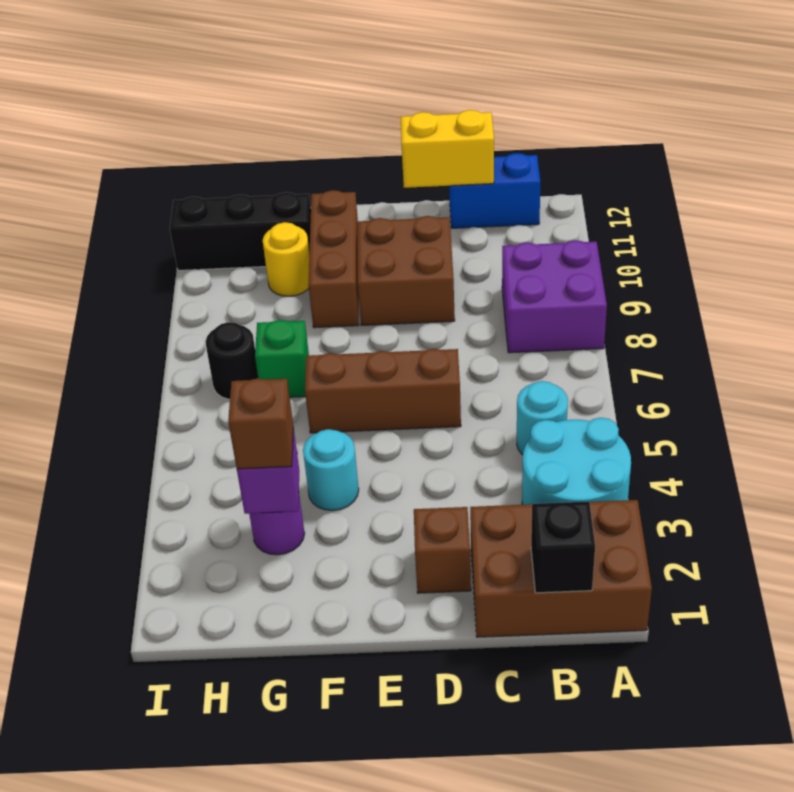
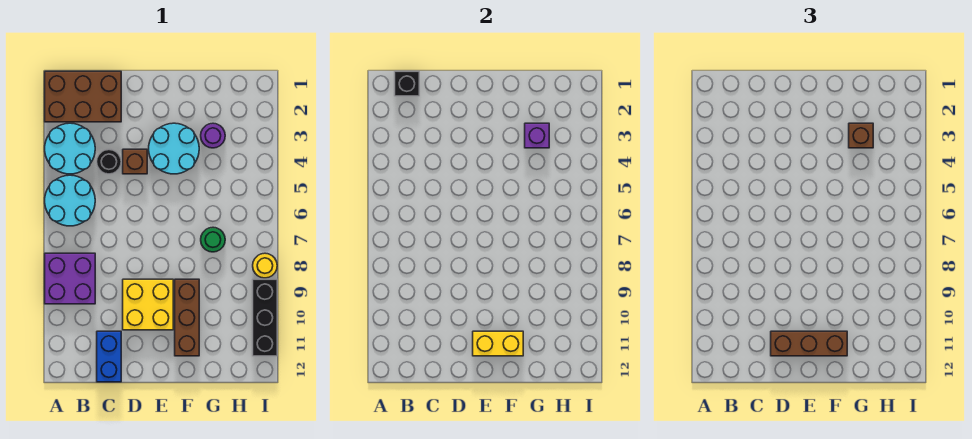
cyan 1x1 round brick [517,381,568,455] -> cyan 2x2 round brick [45,175,95,226]
blue 1x2 brick [449,153,540,228] -> blue 1x2 brick turned to [97,331,121,382]
yellow 1x2 brick [401,110,494,188] -> yellow 1x2 brick moved to [473,331,523,356]
brown 1x1 brick [414,507,471,593] -> brown 1x1 brick moved to [123,149,147,174]
brown 1x3 brick [305,349,461,433] -> brown 1x3 brick moved to [771,331,847,356]
brown 2x2 brick [358,216,455,325] -> yellow 2x2 brick [123,279,173,330]
cyan 1x1 round brick [303,429,359,510] -> cyan 2x2 round brick [149,123,199,174]
green 1x1 brick [255,320,309,397] -> green 1x1 round brick [201,227,225,252]
yellow 1x1 round brick [263,222,309,296] -> yellow 1x1 round brick moved to [253,253,277,278]
black 1x3 brick [170,192,311,270] -> black 1x3 brick turned to [253,279,277,356]
black 1x1 round brick [205,322,258,399] -> black 1x1 round brick moved to [97,149,121,174]

